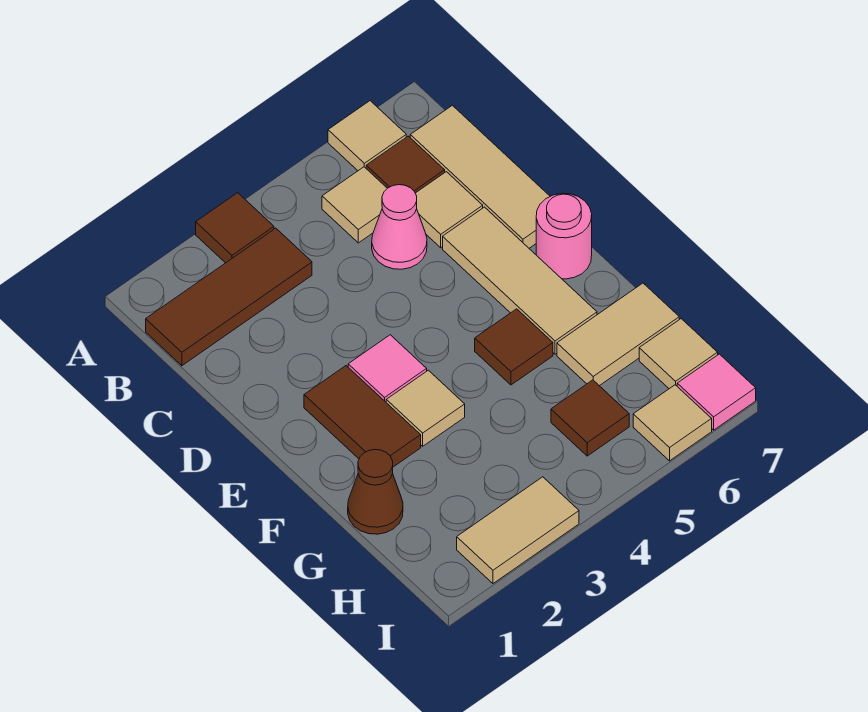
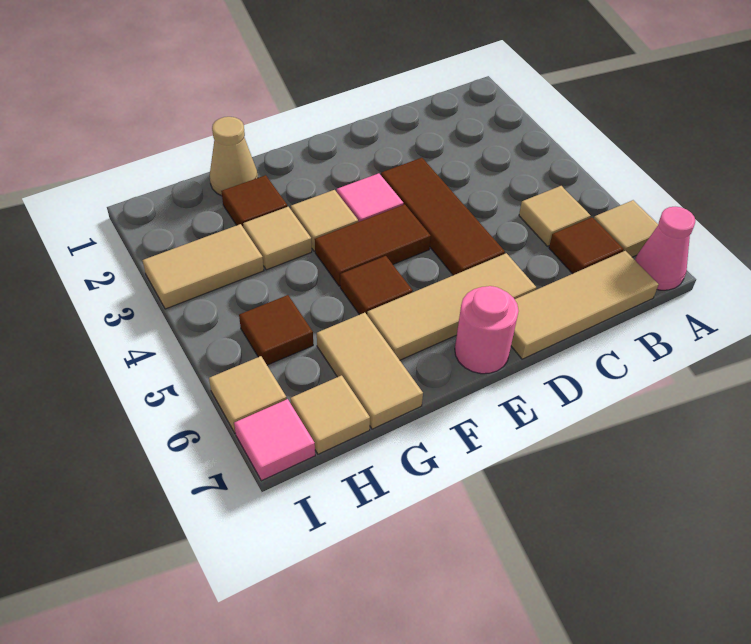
brown 1x1 tile [196,193,274,263] -> brown 1x1 tile moved to [221,175,287,228]
brown 1x3 tile [146,228,312,366] -> brown 1x3 tile moved to [381,158,505,275]
pink 1x1 cone [372,185,427,269] -> pink 1x1 cone moved to [635,207,695,290]
tan 1x1 tile [415,172,483,248] -> tan 1x1 tile moved to [243,207,312,270]
brown 1x2 tile [304,366,421,467] -> brown 1x2 tile moved to [315,204,431,286]
brown 1x1 cone [348,450,403,534] -> tan 1x1 cone [210,117,258,196]
tan 1x2 tile [457,477,579,583] -> tan 1x2 tile turned to [142,224,264,309]

